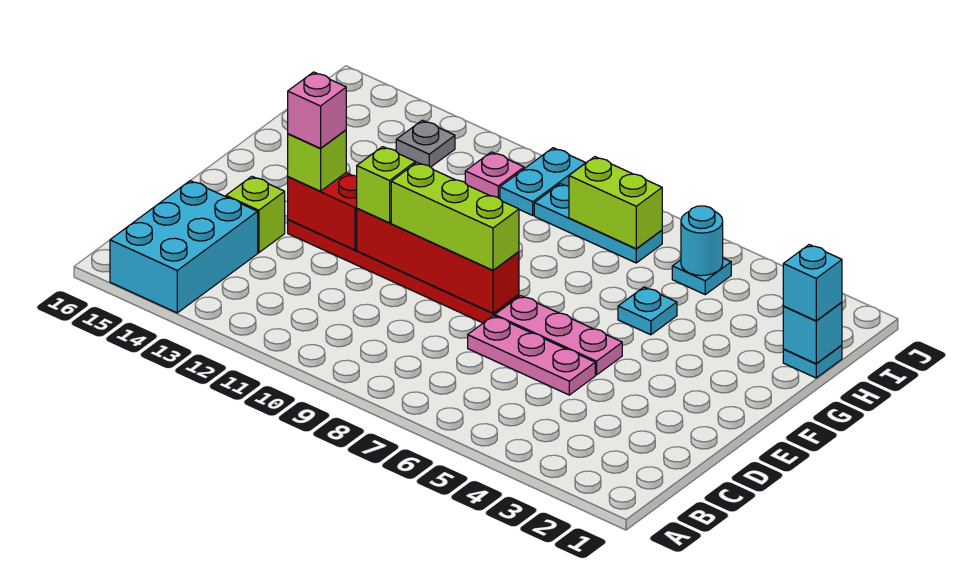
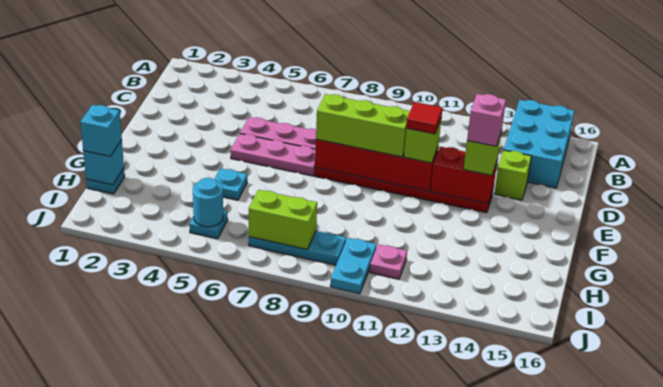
none -> red 1x1 tile [406,102,442,134]
grey 1x1 plate [396,120,455,167] -> none

